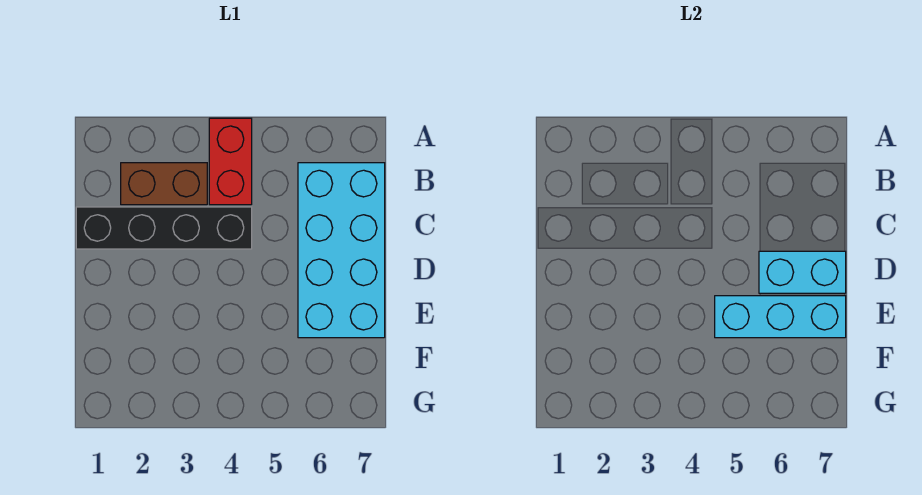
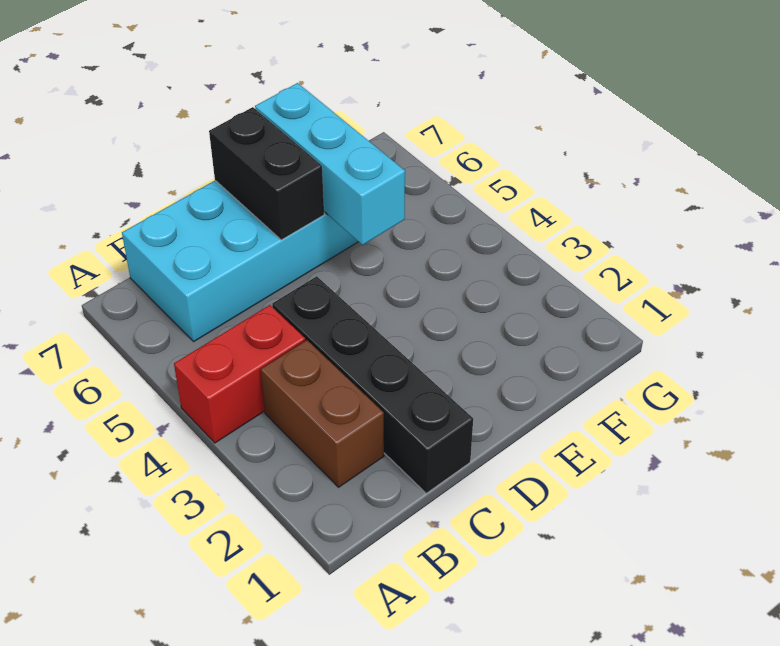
cyan 1x2 brick [759,251,846,293] -> black 1x2 brick [209,107,324,240]

